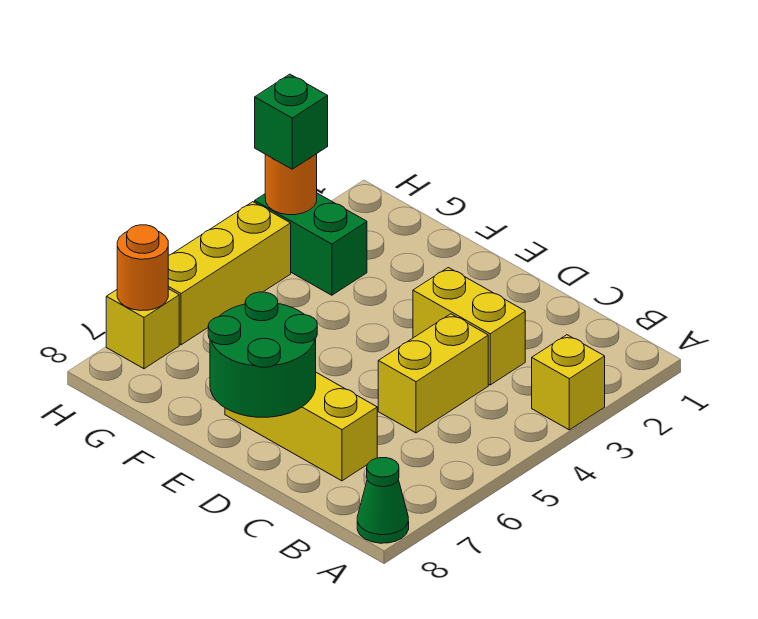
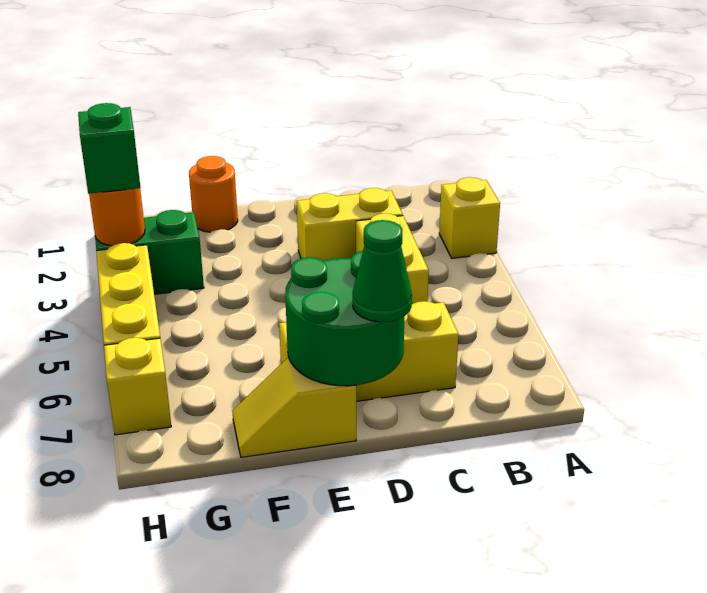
green 1x1 cone [357,458,409,543] -> green 1x1 cone moved to [353,220,412,322]
none -> yellow 1x2 slope [233,358,356,457]
orange 1x1 round brick [117,225,168,311] -> orange 1x1 round brick moved to [189,156,238,232]

